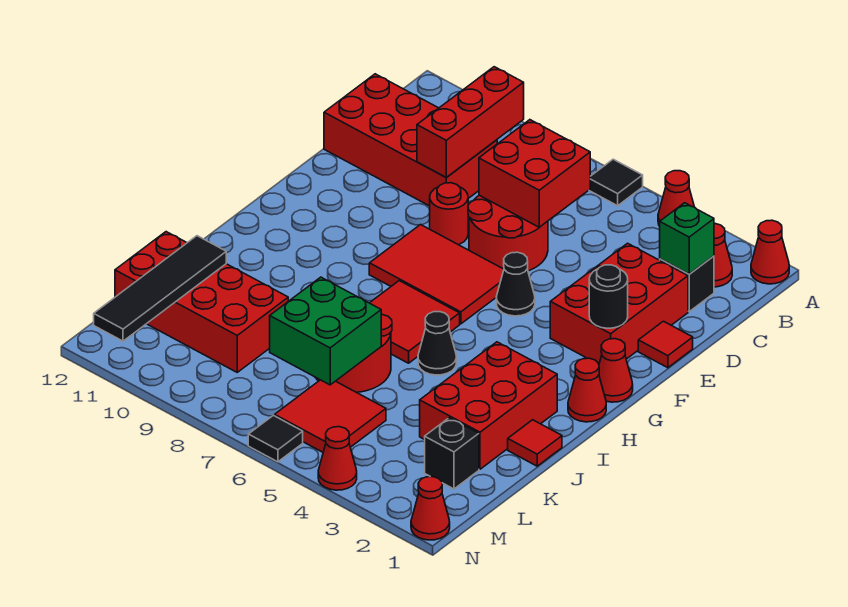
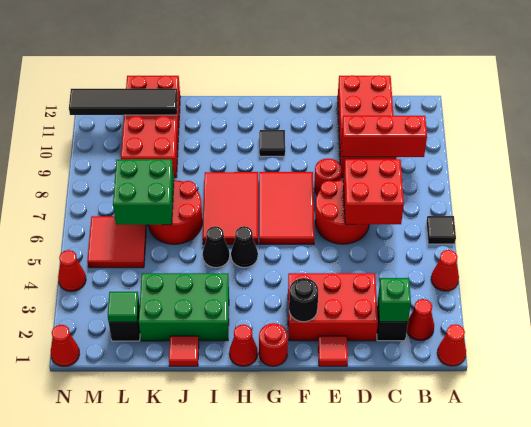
black 1x1 cone [496,252,535,316] -> black 1x1 cone moved to [231,226,258,268]
red 1x1 cone [599,339,633,402] -> red 1x1 round brick [259,323,288,366]
red 2x2 tile [370,281,460,363] -> red 2x3 tile [203,172,258,244]
red 2x3 brick [420,342,557,469] -> green 2x3 brick [139,273,229,341]
none -> green 1x1 tile [108,292,139,322]
black 1x1 tile [248,415,303,462] -> black 1x1 tile moved to [259,130,285,156]

